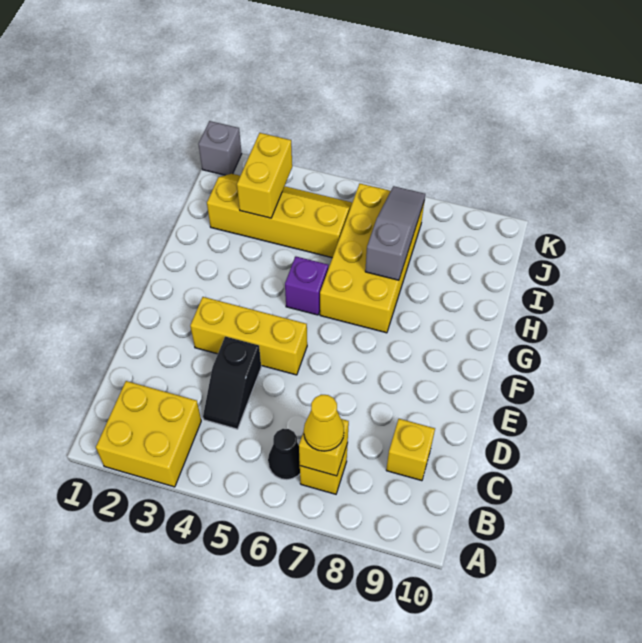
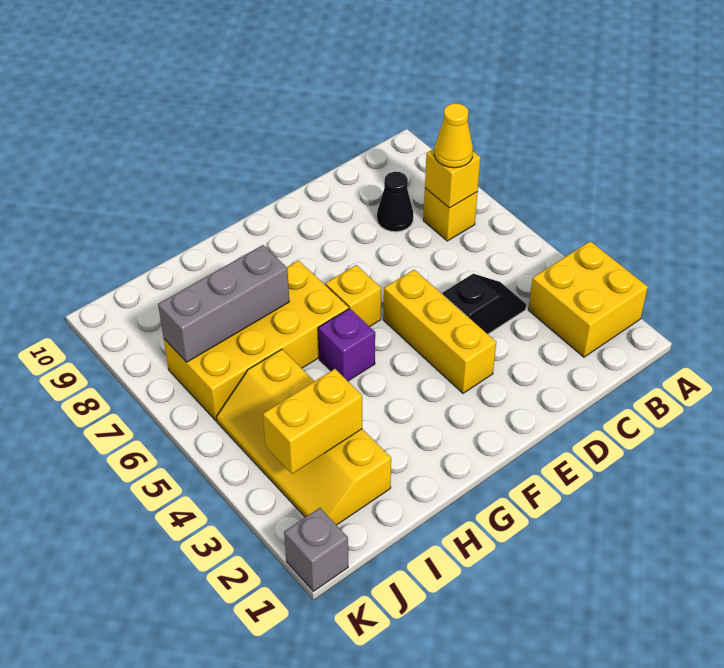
black 1x1 cone [268,429,300,480] -> black 1x1 cone moved to [377,172,413,232]
yellow 1x1 brick [386,419,435,481] -> yellow 1x1 brick moved to [325,265,381,327]
grey 1x3 slope [365,186,425,280] -> grey 1x3 brick [158,245,289,362]

